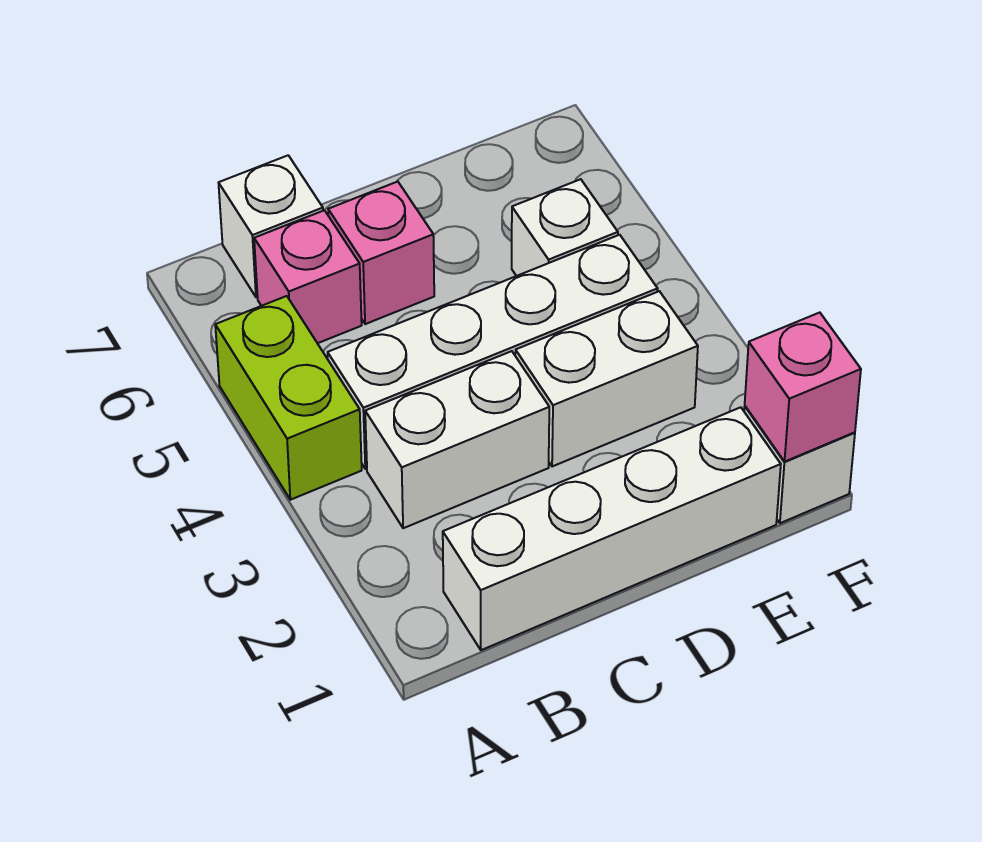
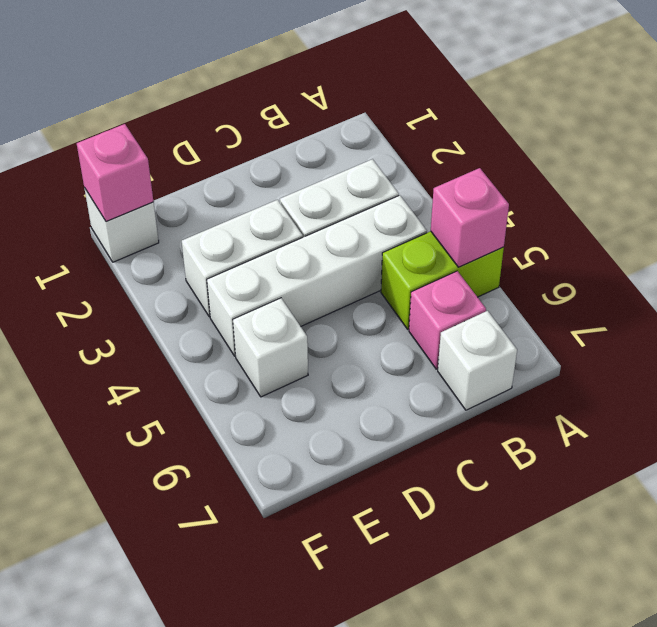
lime 1x2 brick [215,296,362,500] -> lime 1x2 brick turned to [381,231,504,329]
white 1x4 brick [443,407,781,650] -> none
pink 1x1 brick [328,182,434,324] -> pink 1x1 brick moved to [431,168,509,267]

